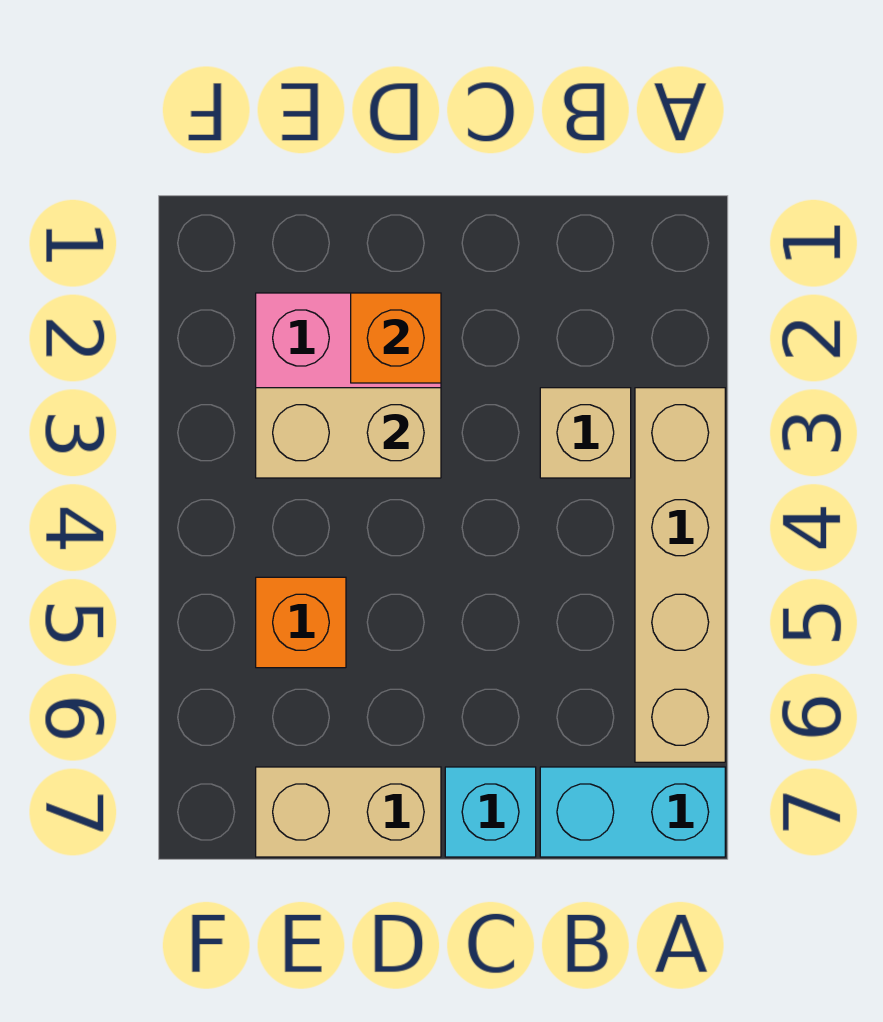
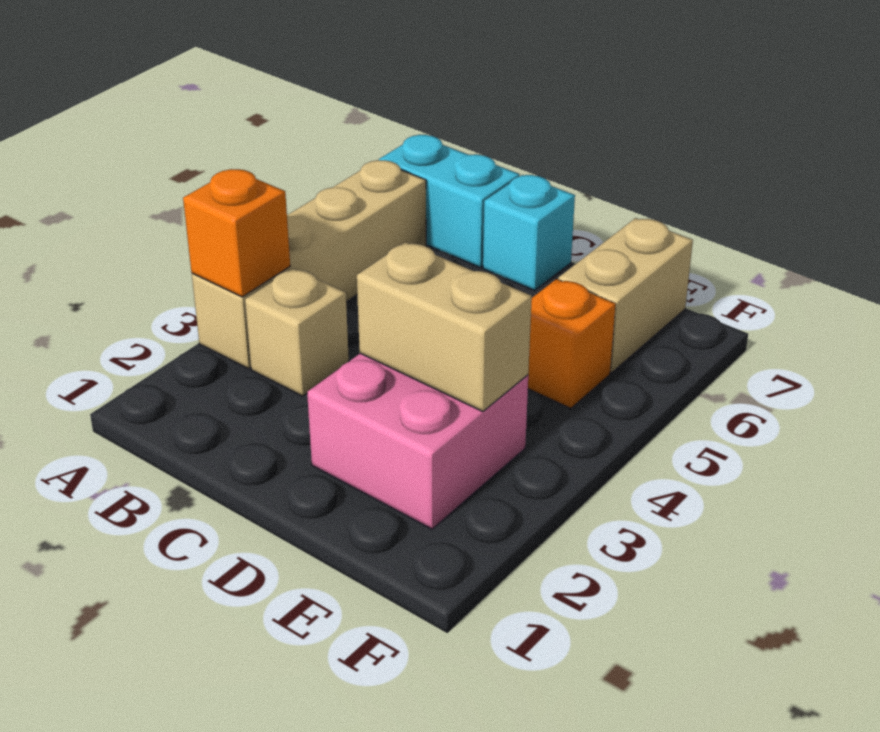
orange 1x1 brick [351,293,441,383] -> orange 1x1 brick moved to [183,169,290,297]
tan 1x2 brick [256,767,441,857] -> tan 1x2 brick turned to [558,218,693,373]

